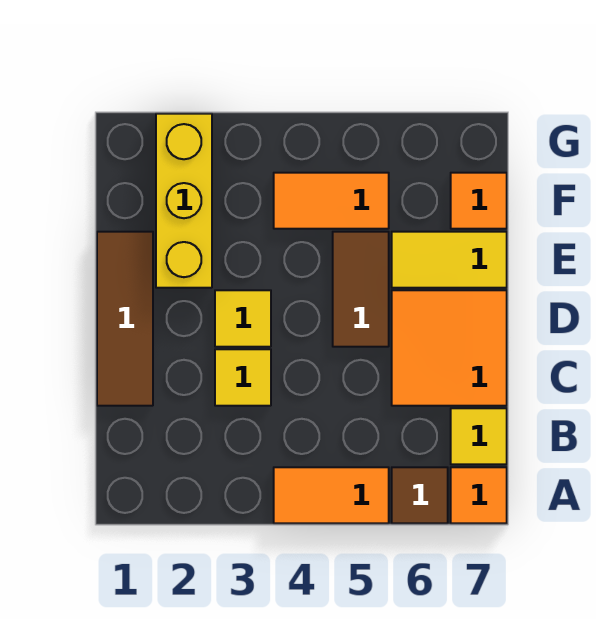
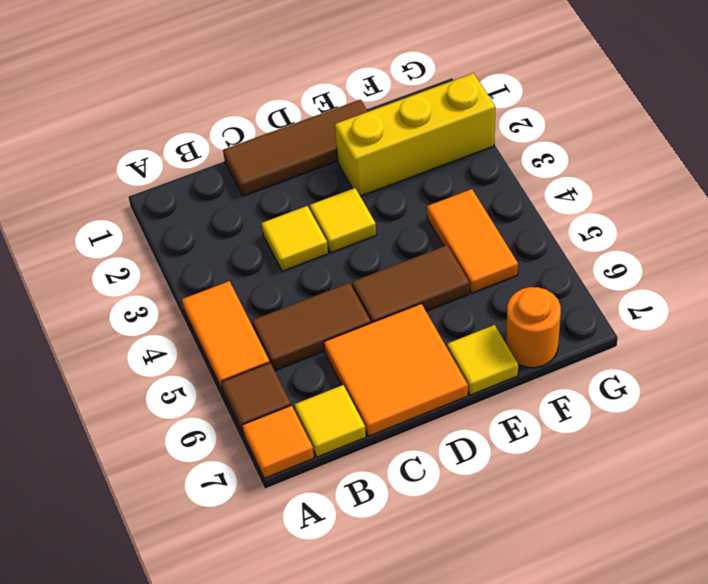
none -> brown 1x2 tile [252,283,371,371]
yellow 1x2 tile [392,232,507,288] -> yellow 1x1 tile [447,325,518,395]
orange 1x1 tile [451,173,507,229] -> orange 1x1 round brick [506,287,561,368]

